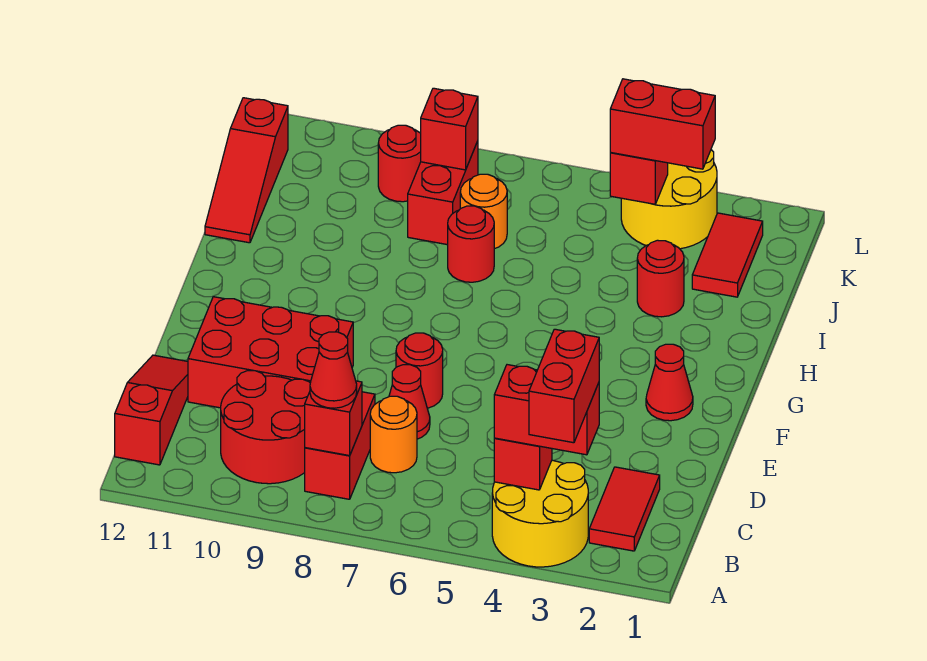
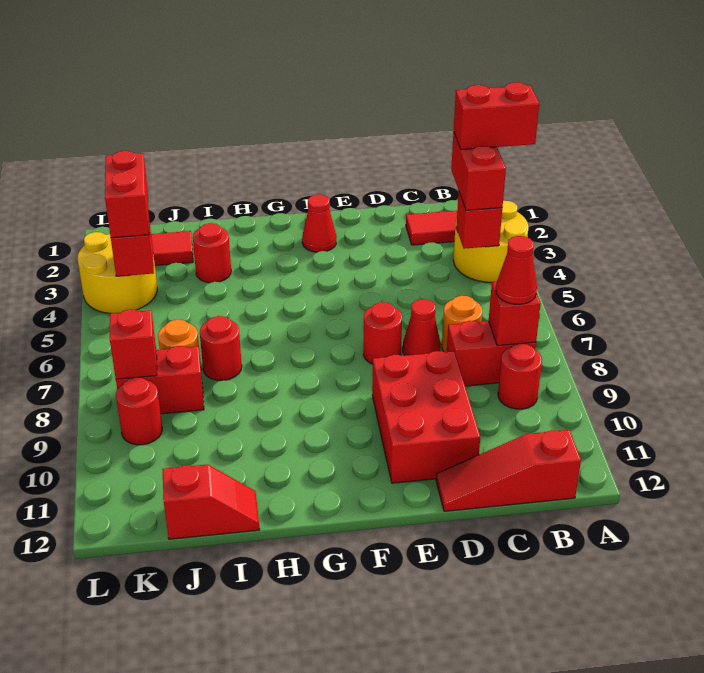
red 2x2 round brick [221,371,310,484] -> red 1x1 round brick [498,343,542,409]
red 1x3 slope [205,98,288,243] -> red 1x2 slope [162,464,260,539]

